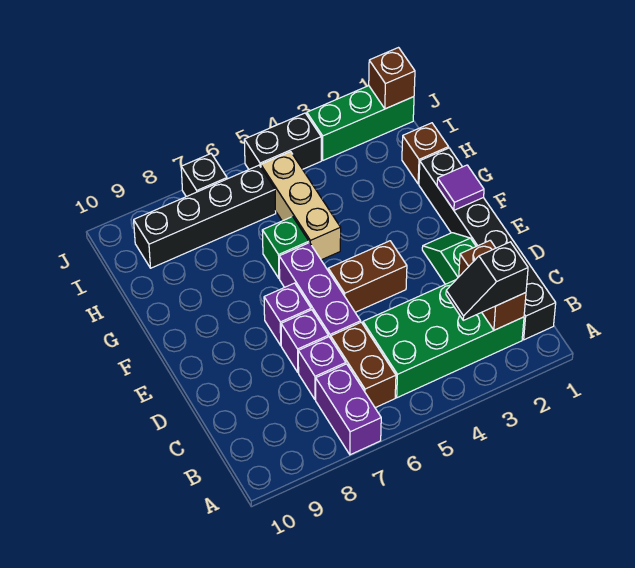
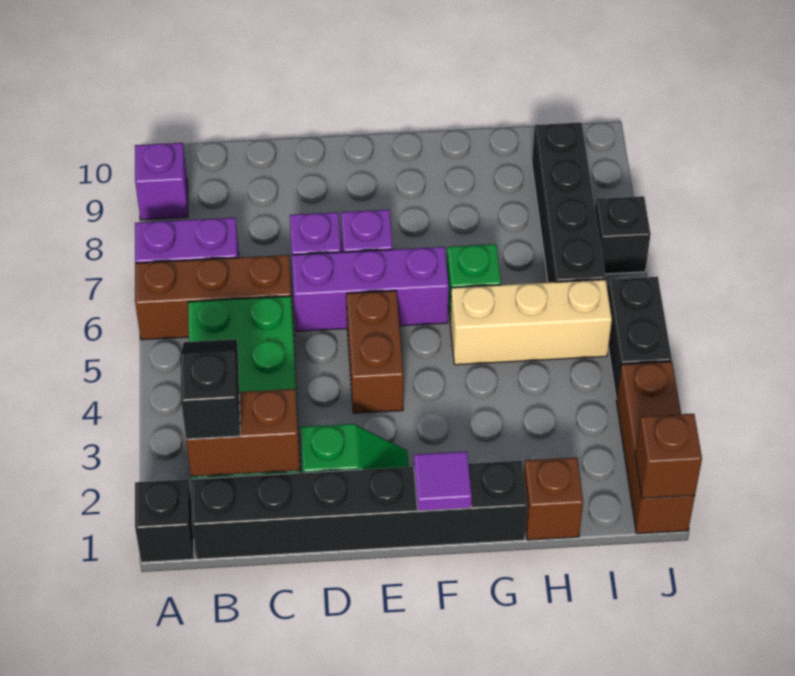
none -> black 1x1 brick [135,479,194,562]
brown 1x2 brick [331,322,396,408] -> brown 1x3 brick [135,255,293,340]
purple 1x1 brick [298,337,346,400] -> purple 1x1 brick moved to [135,143,188,220]
green 1x3 brick [307,86,414,160] -> brown 1x3 brick [616,362,695,534]

